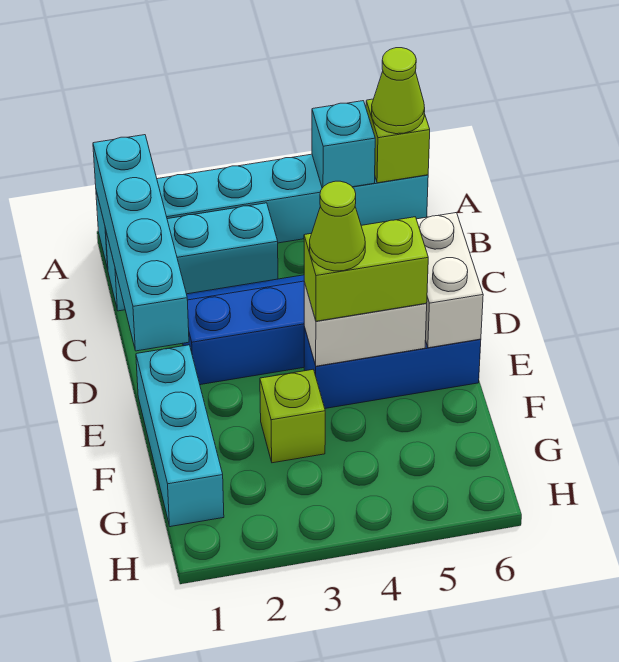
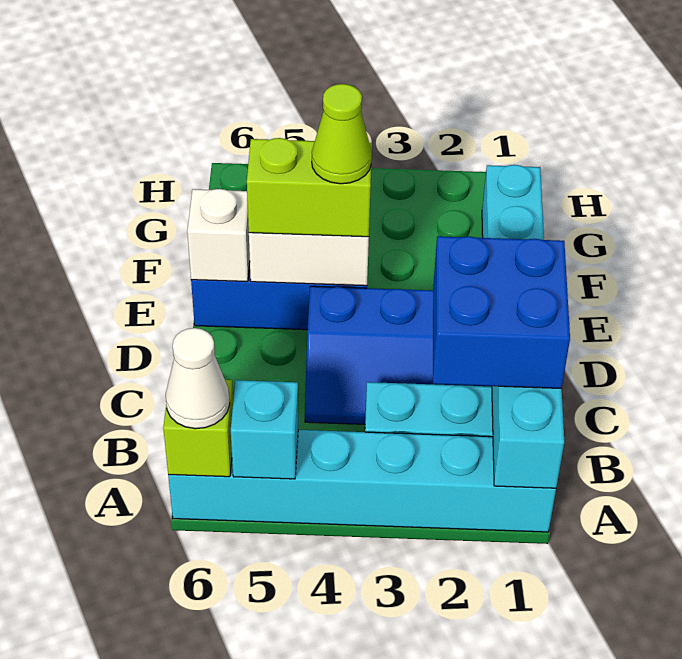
lime 1x1 cone [372,48,425,134] -> white 1x1 cone [166,328,230,429]
none -> blue 2x2 brick [433,236,570,389]
white 1x2 brick [416,213,483,348] -> white 1x1 brick [187,189,250,282]
lime 1x1 brick [260,370,325,463] -> none

